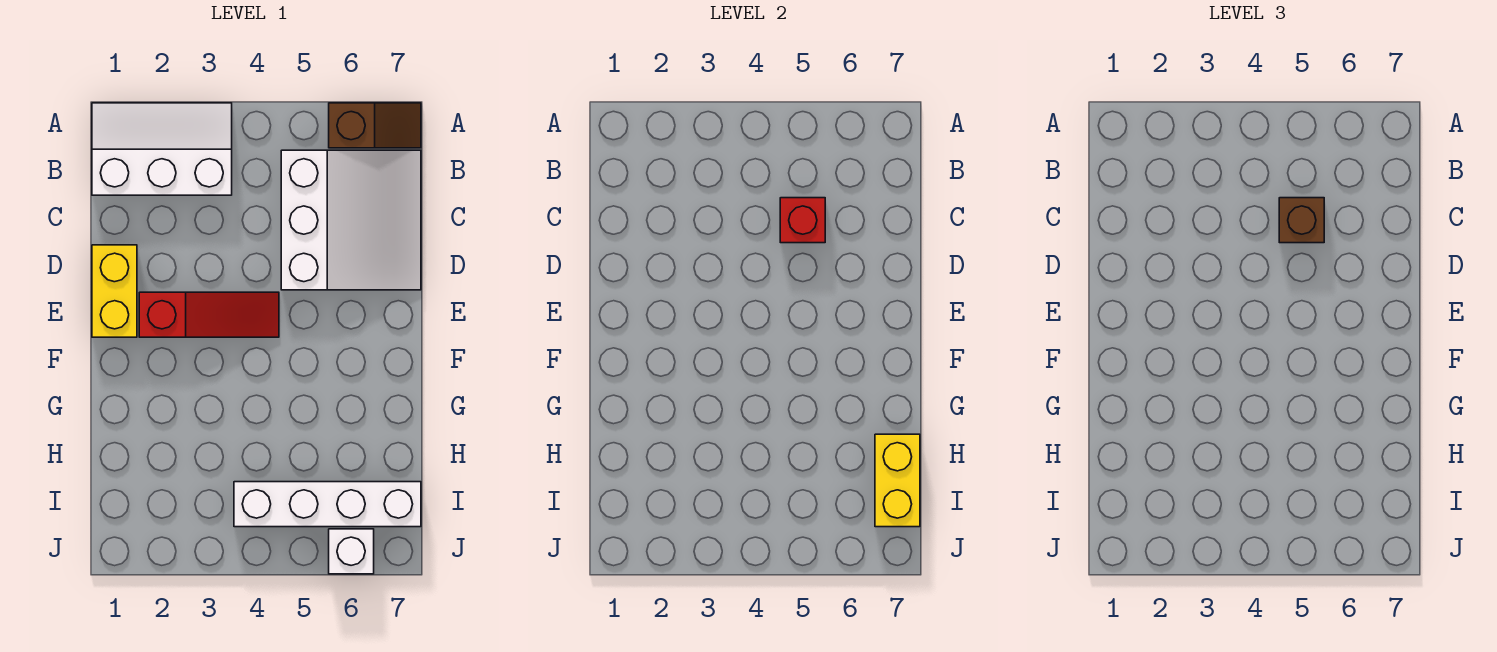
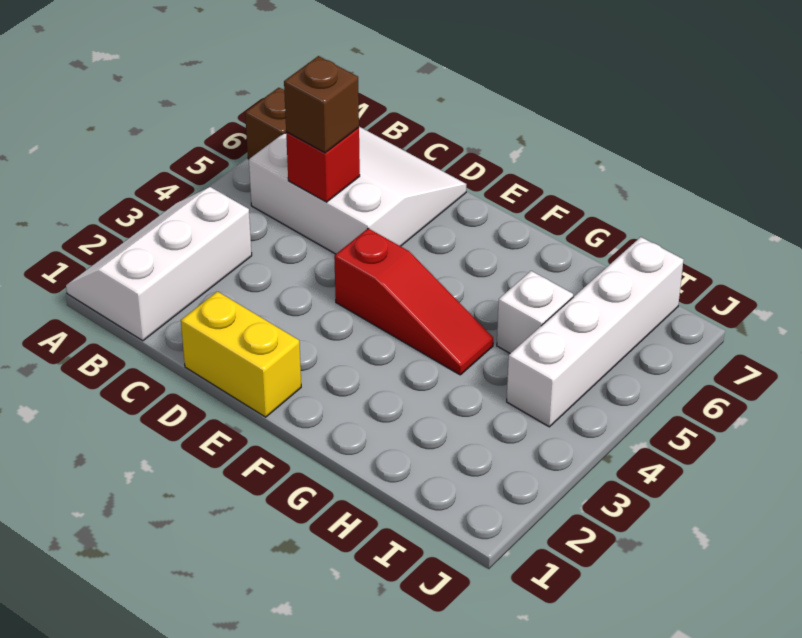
red 1x3 slope [139,292,279,337] -> red 1x3 slope turned to [334,228,493,375]
yellow 1x2 brick [875,434,920,527] -> none
white 1x1 brick [329,529,374,574] -> white 1x1 brick moved to [497,271,573,353]

